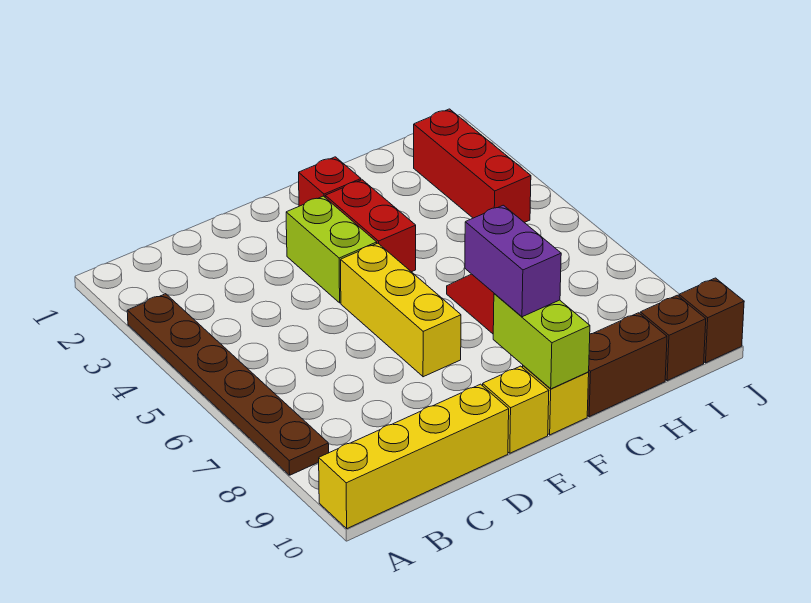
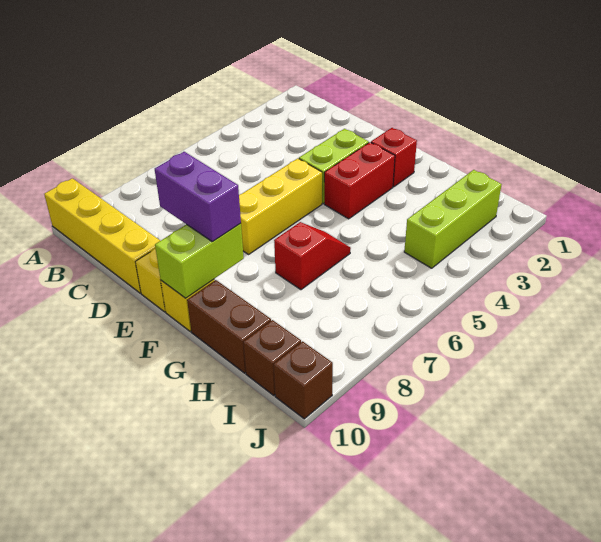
brown 1x6 plate [127,294,329,475] -> none
purple 1x2 brick [465,205,561,317] -> purple 1x2 brick turned to [155,152,241,241]
red 1x3 brick [414,109,531,223] -> lime 1x3 brick [404,170,502,268]

